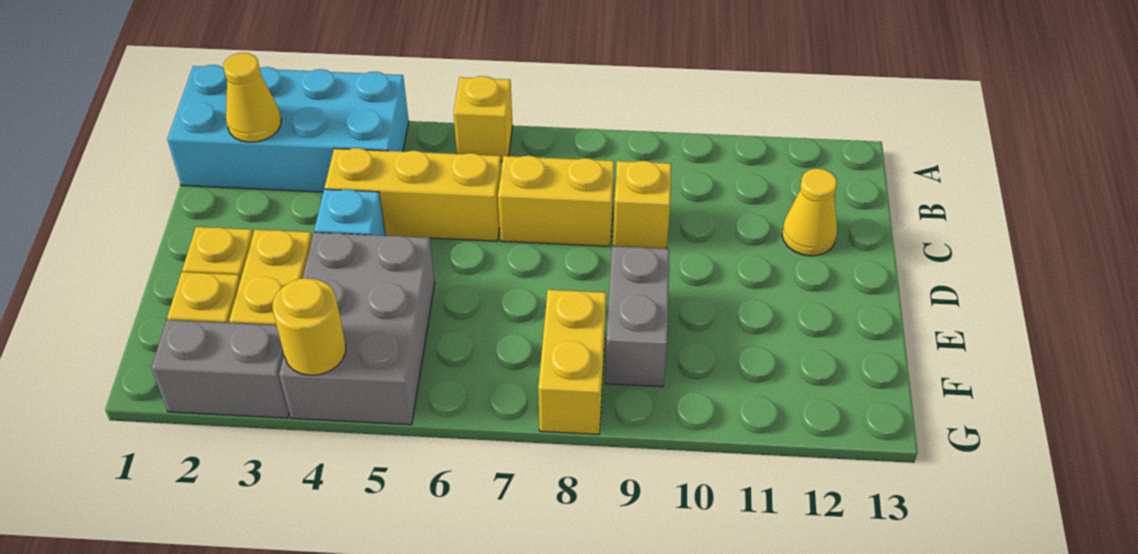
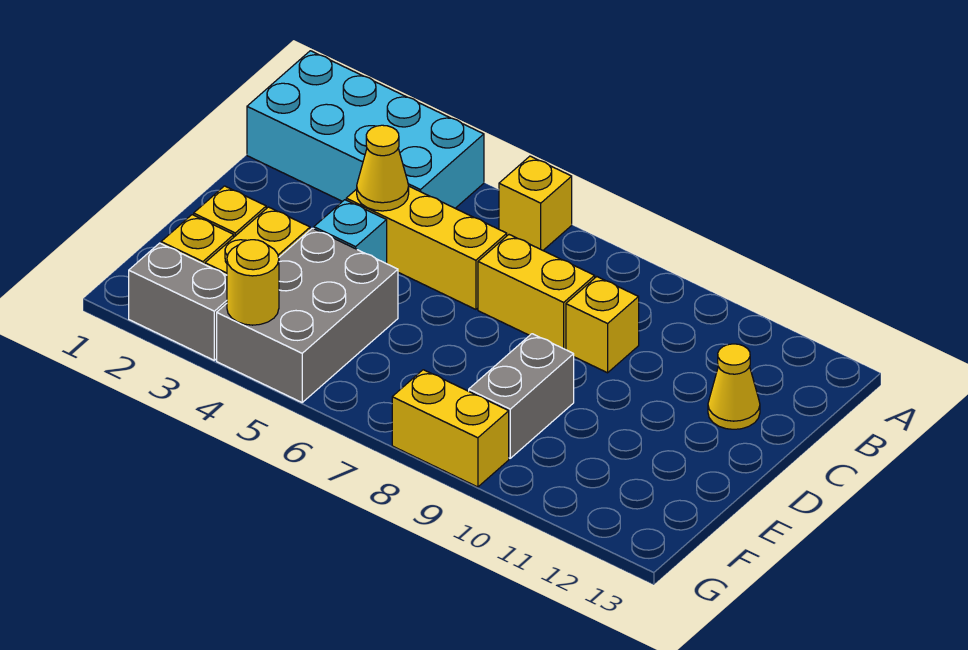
yellow 1x1 cone [223,53,281,142] -> yellow 1x1 cone moved to [357,125,409,211]
yellow 1x2 brick [538,290,606,435] -> yellow 1x2 brick turned to [392,370,509,487]

